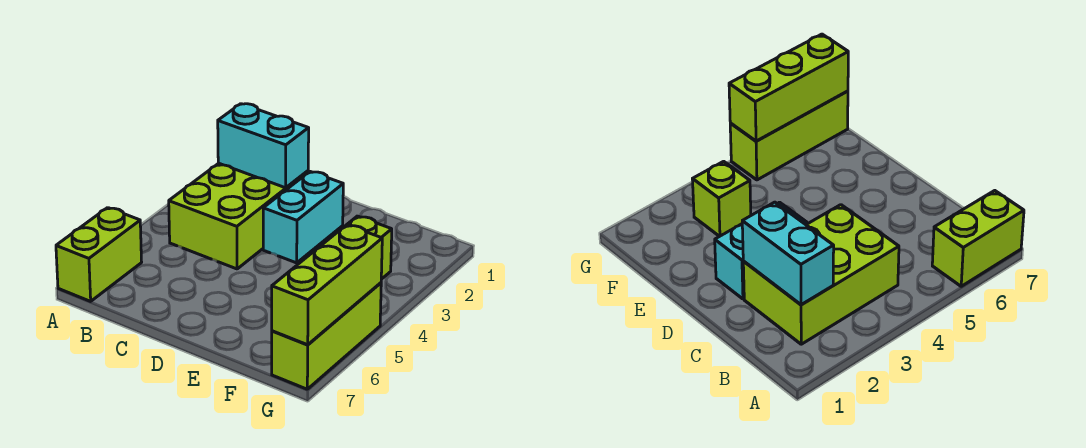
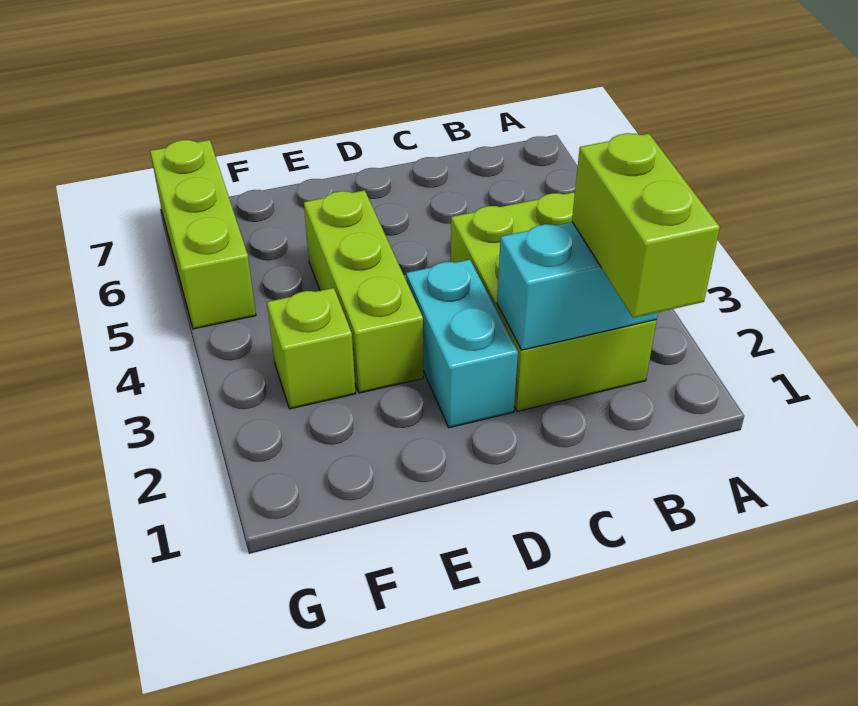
lime 1x2 brick [56,208,142,301] -> lime 1x2 brick moved to [572,133,720,318]
lime 1x3 brick [272,225,382,345] -> lime 1x3 brick moved to [304,190,423,393]

